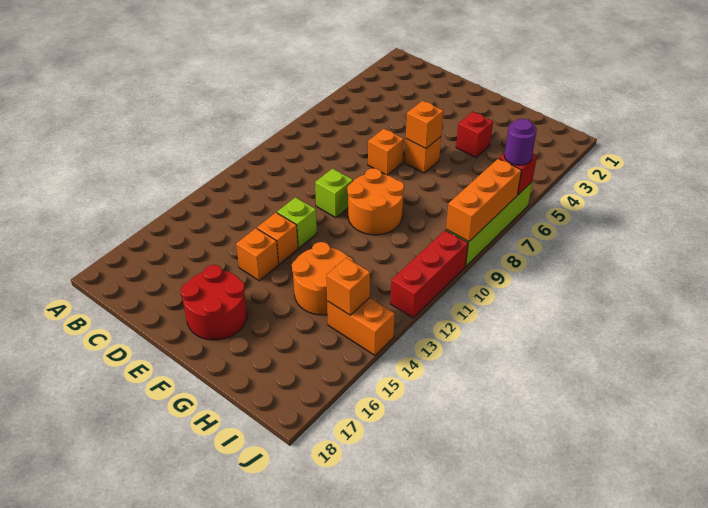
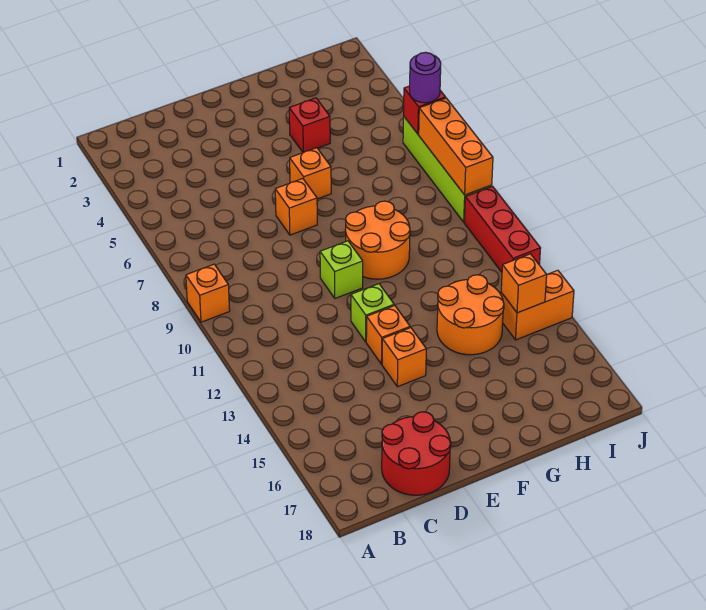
red 2x2 round brick [181,265,247,340] -> red 2x2 round brick moved to [382,412,451,495]
orange 1x1 brick [406,101,443,148] -> orange 1x1 brick moved to [186,264,230,322]

